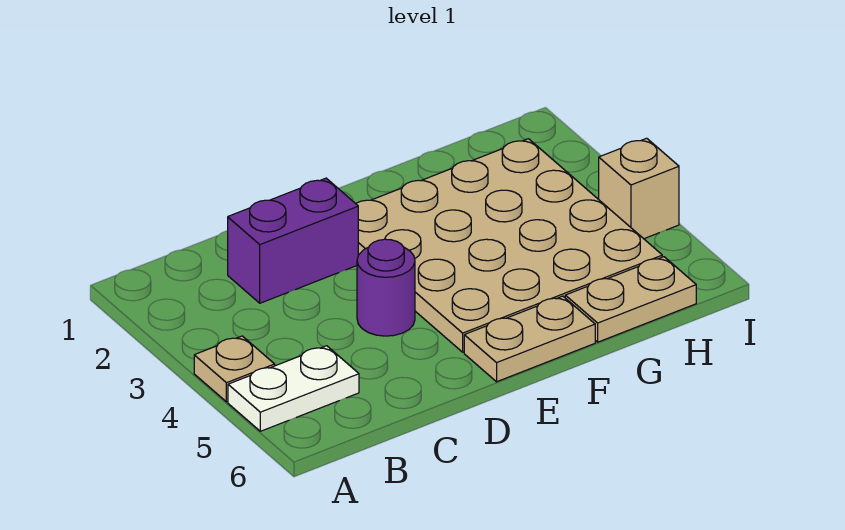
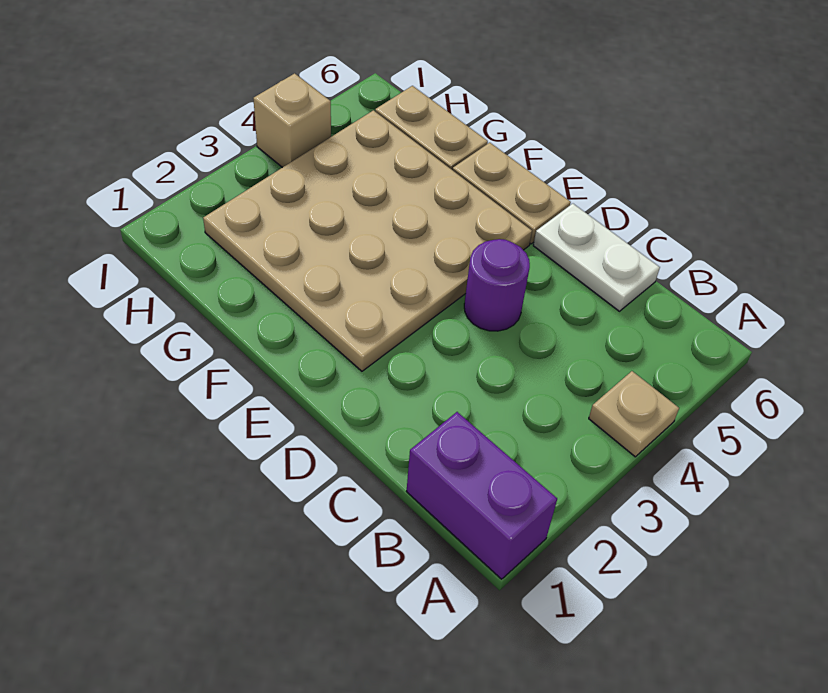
white 1x2 plate [228,346,359,431] -> white 1x2 plate moved to [533,204,660,311]
purple 1x2 brick [228,178,358,303] -> purple 1x2 brick moved to [407,412,557,579]

